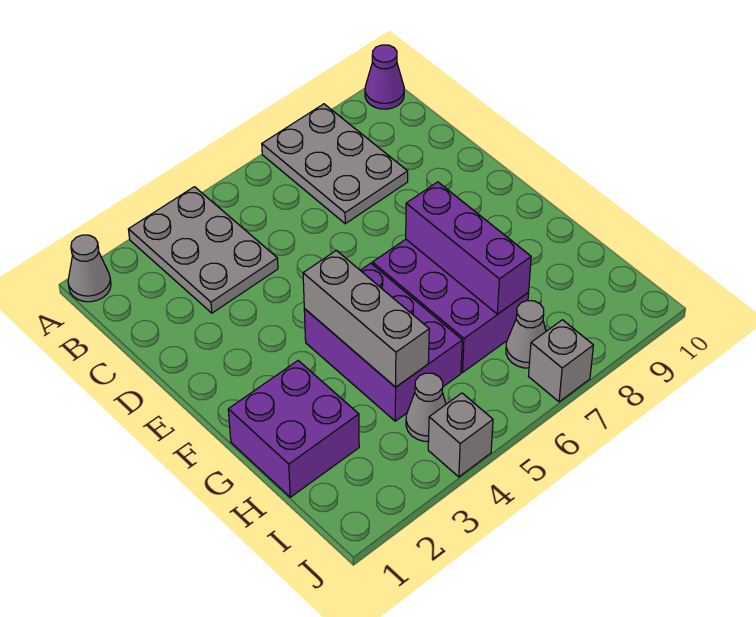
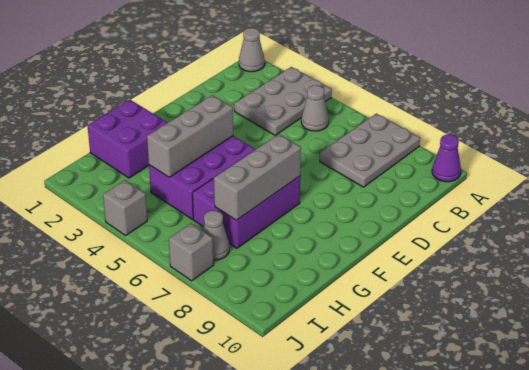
purple 1x3 brick [406,182,531,314] -> grey 1x3 brick [214,134,301,220]
grey 1x1 cone [406,373,446,442] -> grey 1x1 cone moved to [301,85,329,131]

